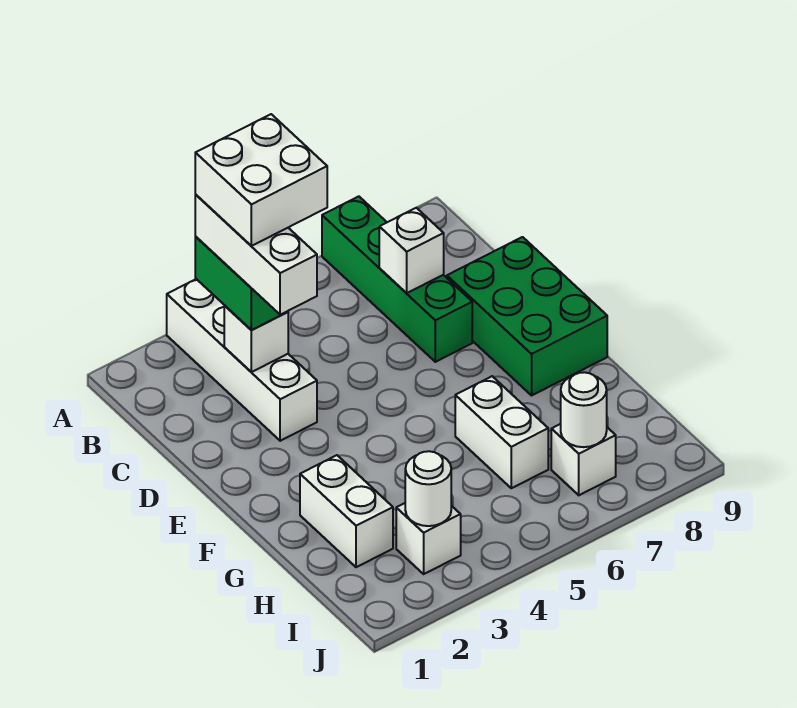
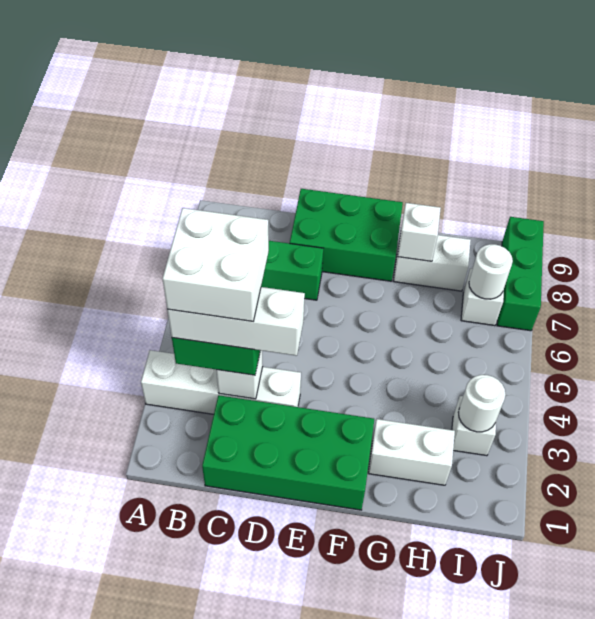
none -> green 2x4 brick [202,395,374,510]
white 1x1 brick [379,208,444,293] -> white 1x1 brick moved to [398,203,441,261]
white 1x2 brick [455,376,548,488] -> white 1x2 brick moved to [393,235,471,291]
none -> green 1x3 brick [497,217,544,331]

